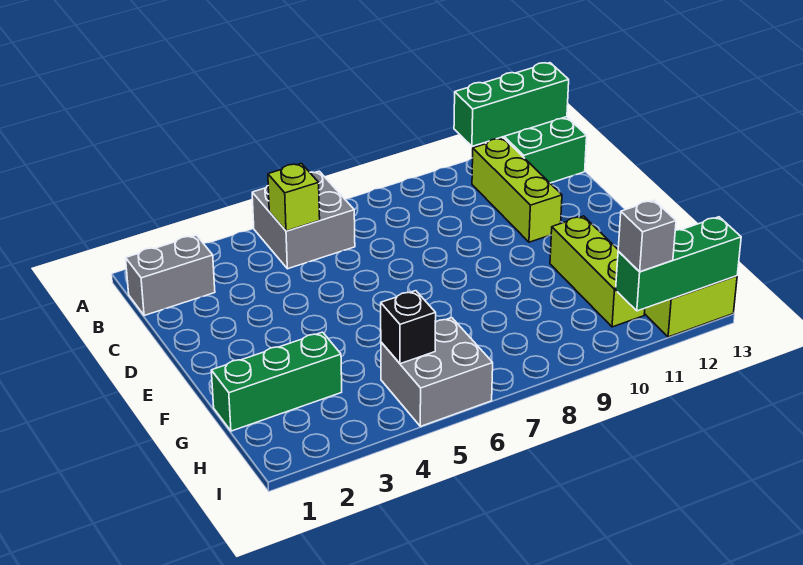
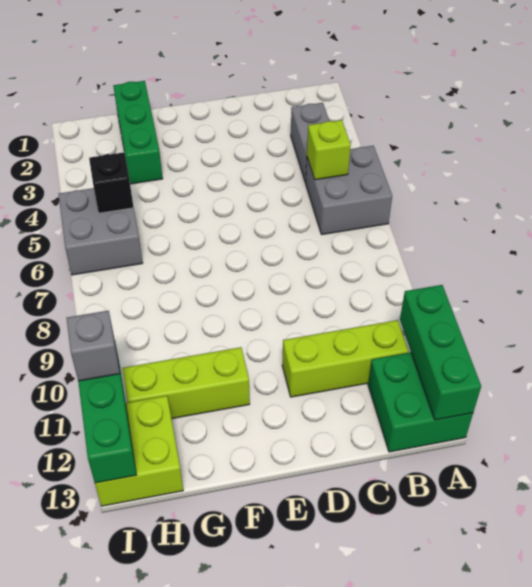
grey 1x2 brick [126,235,215,316] -> grey 1x2 brick moved to [291,103,329,183]

